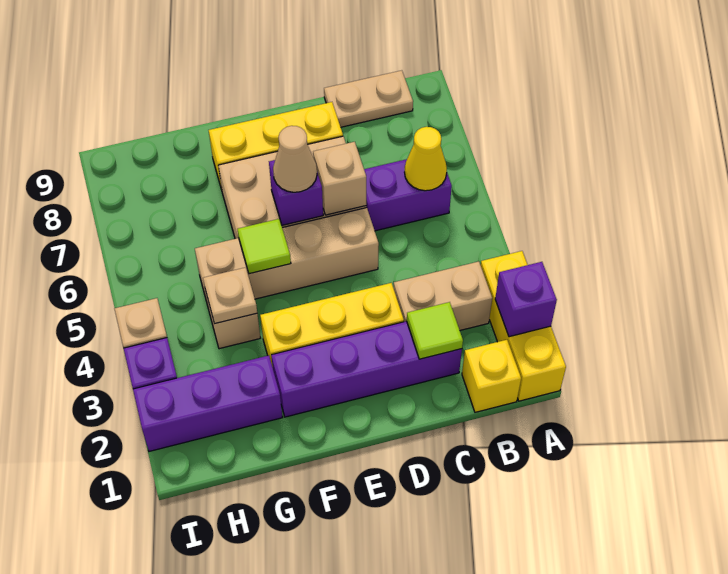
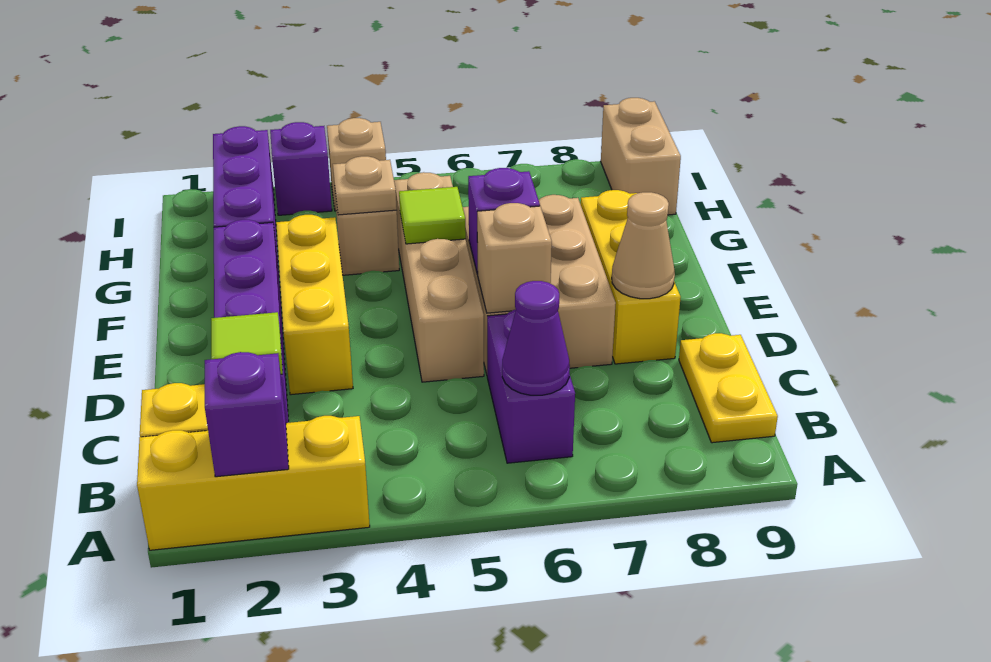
tan 1x2 brick [394,262,492,330] -> tan 1x2 brick moved to [601,98,681,215]
yellow 1x1 cone [405,127,447,191] -> purple 1x1 cone [502,281,570,395]
tan 1x2 plate [324,70,413,127] -> yellow 1x2 plate [679,333,778,443]
tan 1x1 cone [273,126,317,192] -> tan 1x1 cone moved to [612,192,675,299]

